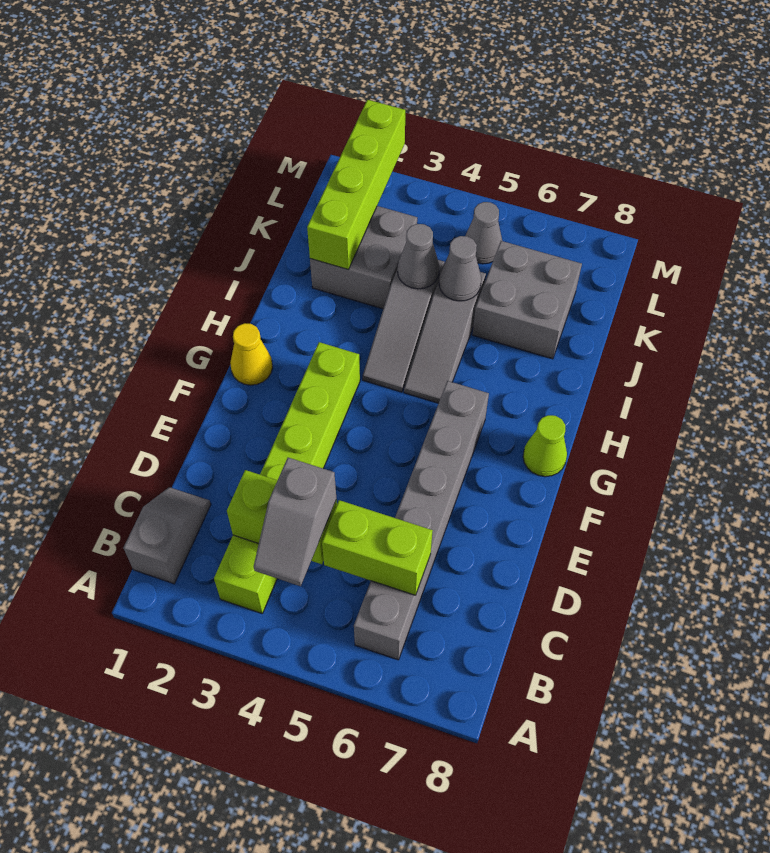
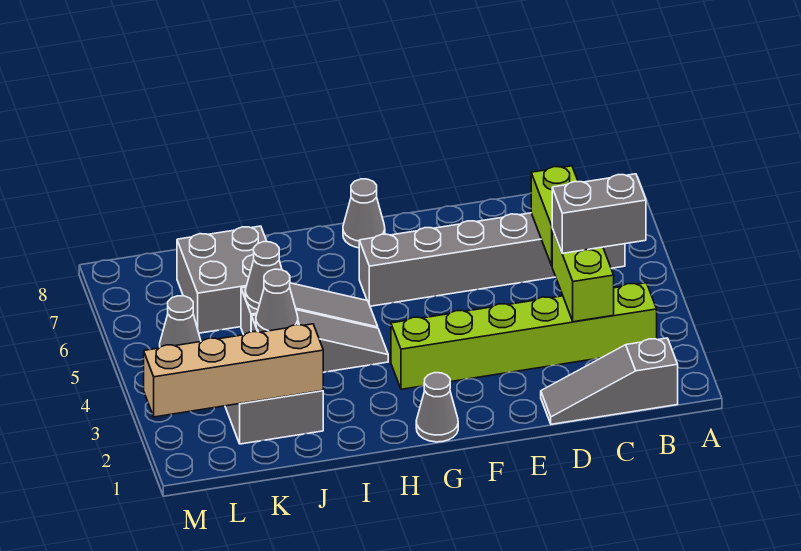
grey 1x2 slope [123,487,211,584] -> grey 1x3 slope [541,338,678,424]
grey 1x2 slope [254,458,336,586] -> grey 1x2 brick [552,174,646,253]
yellow 1x1 cone [230,323,273,385] -> grey 1x1 cone [416,373,458,442]
lime 1x1 cone [523,415,567,477] -> grey 1x1 cone [343,179,385,248]
lime 1x4 brick [307,100,405,269] -> tan 1x4 brick [144,324,323,417]

